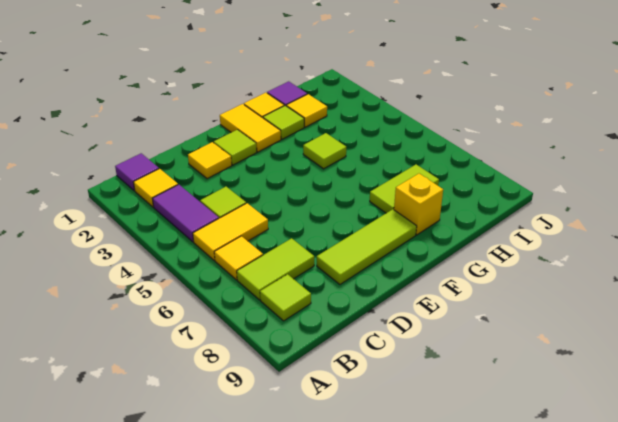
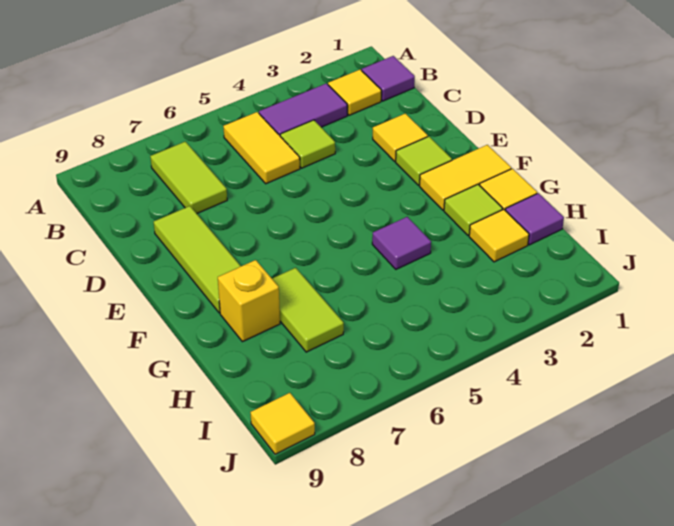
yellow 1x1 tile [214,236,263,280] -> yellow 1x1 tile moved to [250,393,315,454]
lime 1x1 tile [260,274,311,321] -> none
lime 1x1 tile [303,133,346,169] -> purple 1x1 tile [372,217,431,269]

